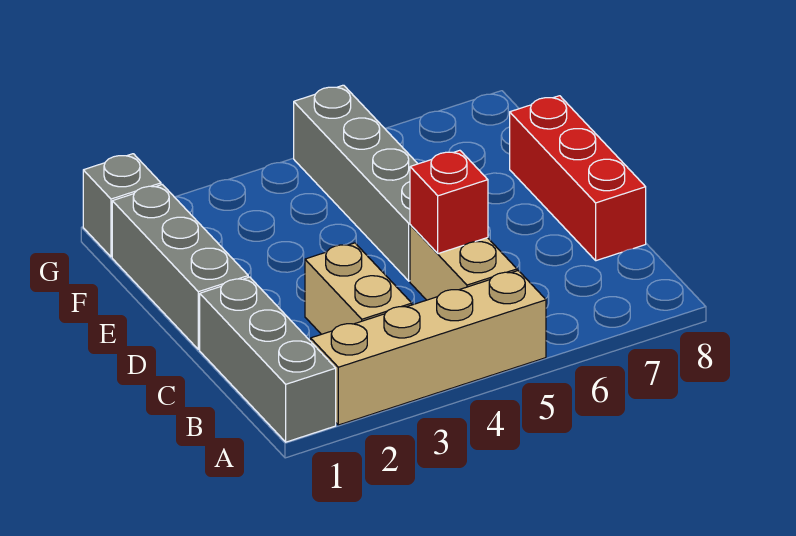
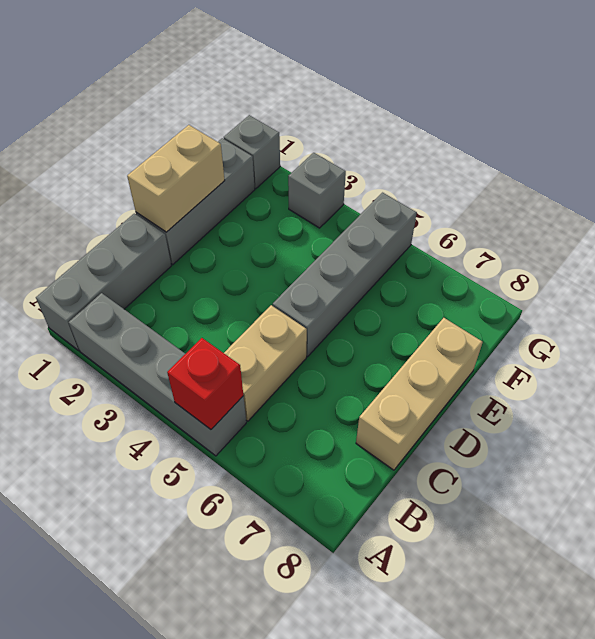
tan 1x4 brick [311,271,546,425] -> grey 1x4 brick [69,293,246,456]
tan 1x2 brick [305,243,412,334] -> tan 1x2 brick moved to [127,125,225,232]
red 1x1 brick [410,150,488,254] -> red 1x1 brick moved to [167,338,243,429]
red 1x3 brick [510,96,646,261] -> tan 1x3 brick [356,318,482,470]
none -> grey 1x1 brick [288,153,346,228]

